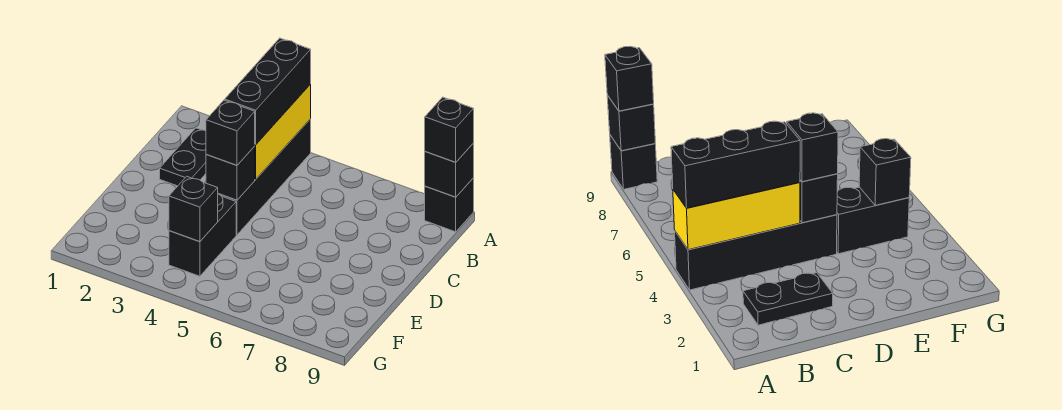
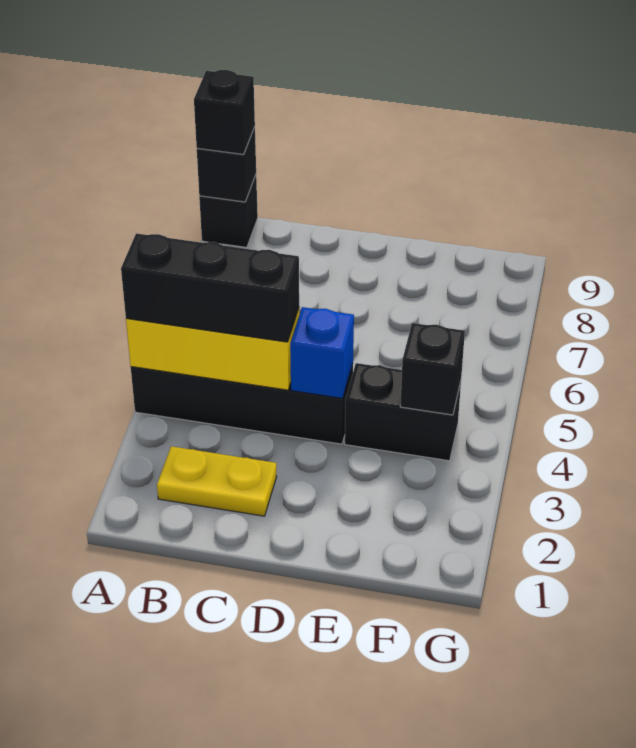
black 1x2 plate [160,128,206,186] -> yellow 1x2 plate [157,446,276,516]
black 1x1 brick [206,147,255,200] -> blue 1x1 brick [290,307,354,398]
black 1x1 brick [206,100,255,165] -> none

